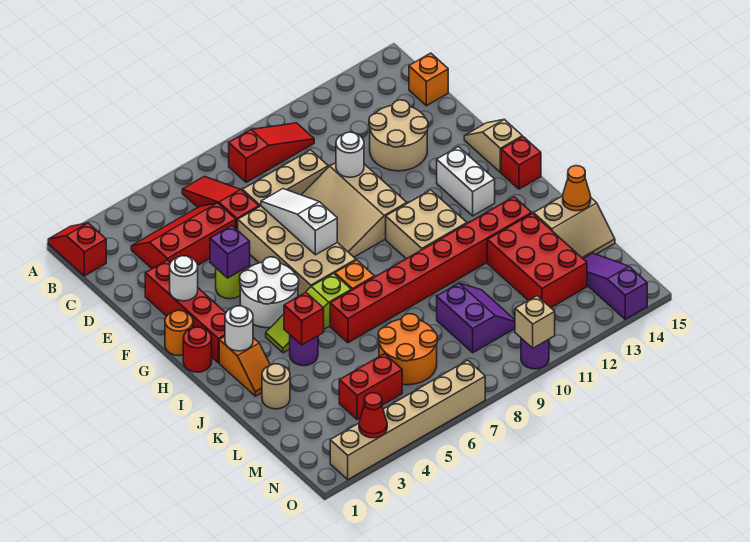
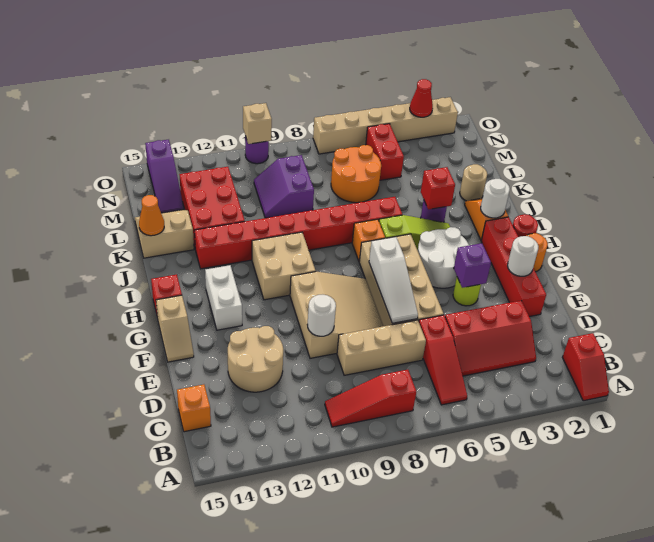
red 1x2 brick [339,354,402,420] -> red 1x2 brick turned to [366,124,404,180]

